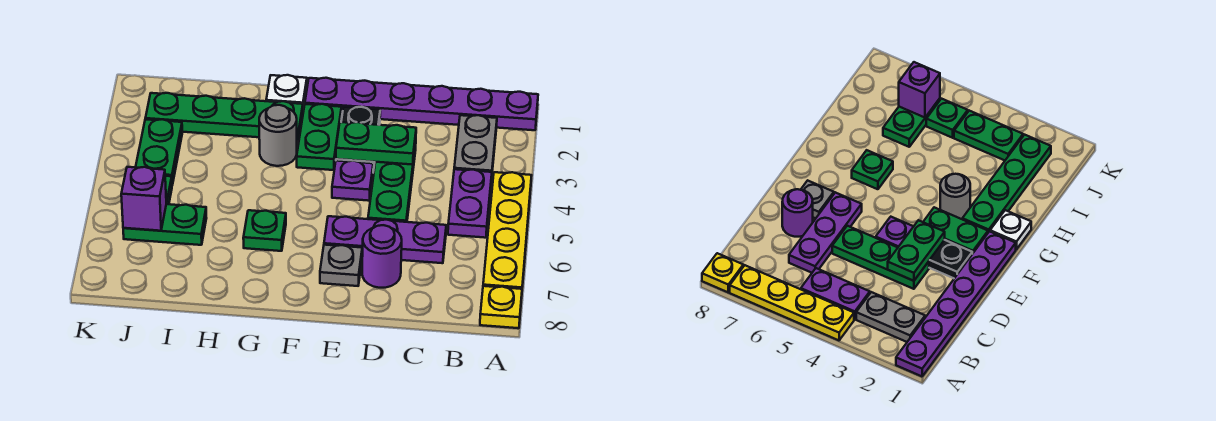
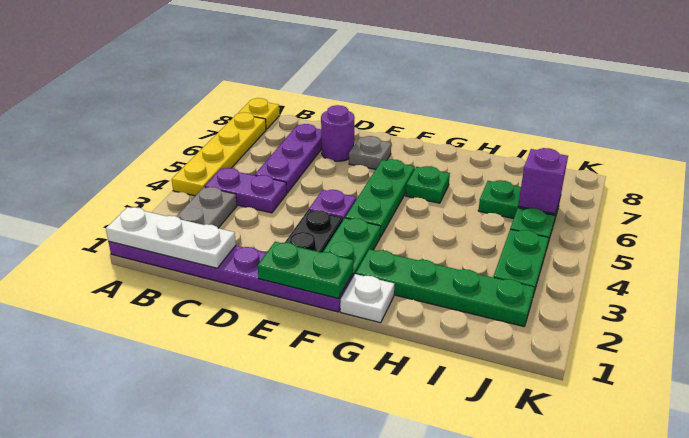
none -> white 1x3 plate [106,207,236,268]
purple 1x2 plate [448,169,492,238] -> purple 1x2 plate turned to [205,168,287,213]
purple 1x3 plate [324,216,446,263] -> purple 1x3 plate turned to [255,124,322,193]
green 1x3 plate [368,143,416,222] -> green 1x3 plate moved to [345,159,415,237]
green 1x2 plate [336,122,416,165] -> green 1x2 plate moved to [258,242,353,298]
grey 1x1 round brick [259,105,297,166] -> none

